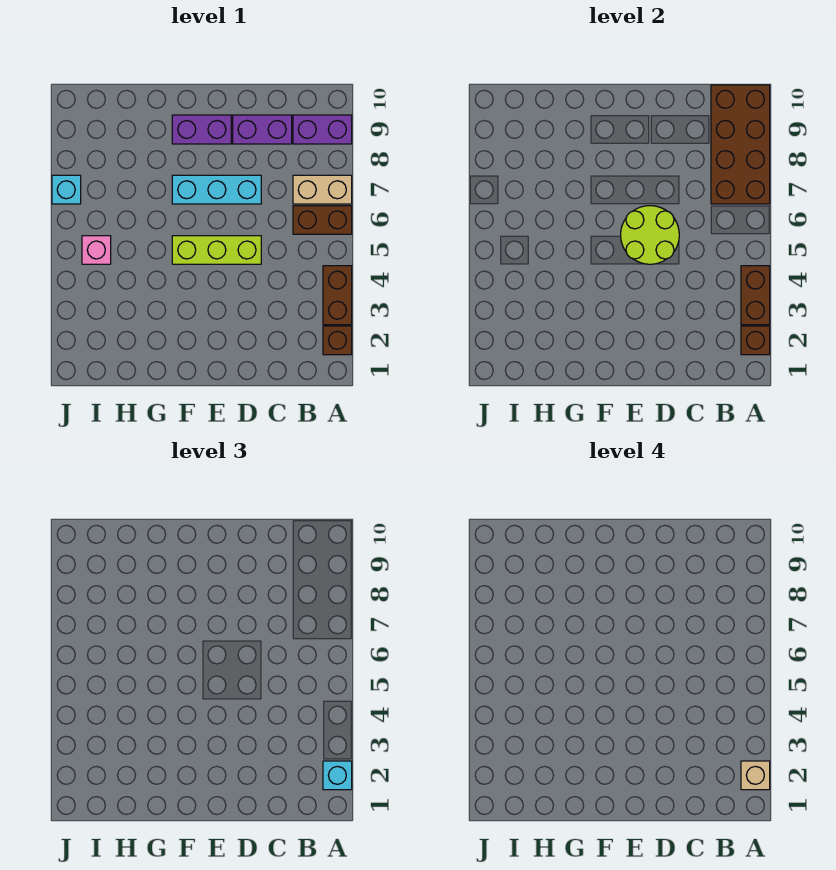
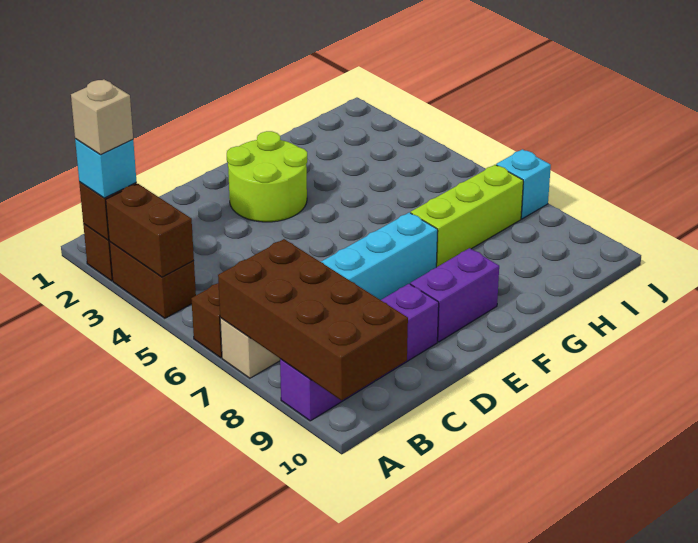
lime 1x3 brick [172,236,261,264] -> lime 1x3 brick moved to [411,165,523,267]
lime 2x2 round brick [621,206,679,264] -> lime 2x2 round brick moved to [227,131,307,222]
pink 1x1 brick [82,236,111,264] -> none

